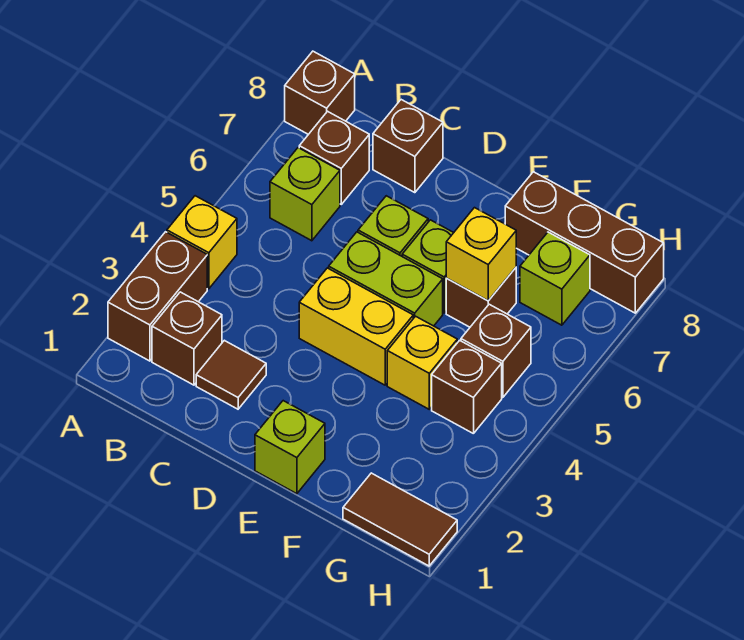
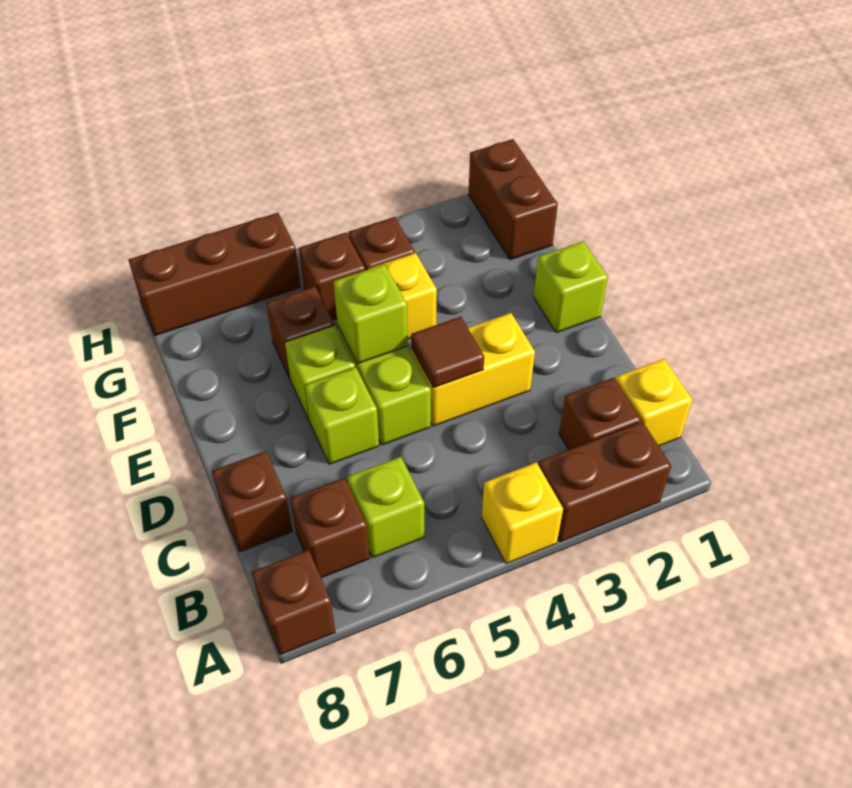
brown 1x1 tile [196,340,266,409] -> brown 1x1 tile moved to [411,317,484,388]
yellow 1x2 brick [299,268,413,385] -> yellow 1x2 brick turned to [411,313,535,426]
yellow 1x1 brick [446,208,516,301] -> yellow 1x1 brick moved to [616,359,692,446]
brown 1x3 brick [505,172,664,313] -> brown 1x3 brick turned to [128,213,301,336]
brown 1x2 tile [343,473,457,566] -> brown 1x2 brick [468,139,558,260]
lime 1x1 brick [520,232,590,325] -> lime 1x1 brick moved to [333,264,408,364]

